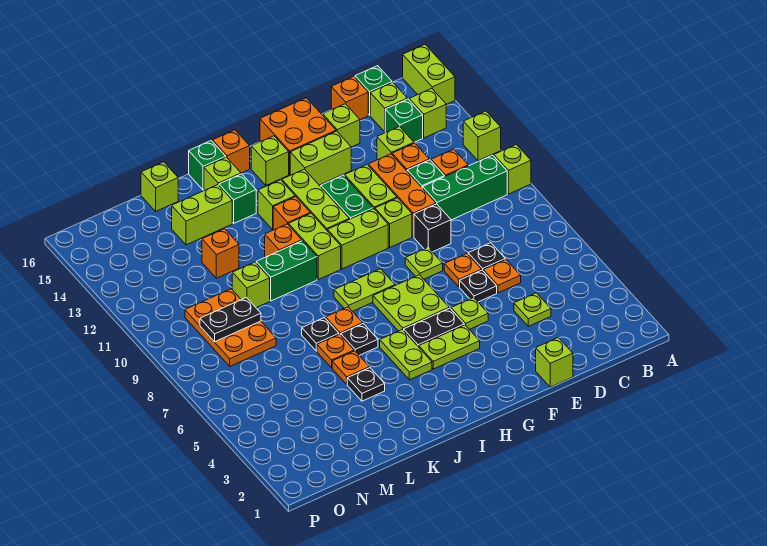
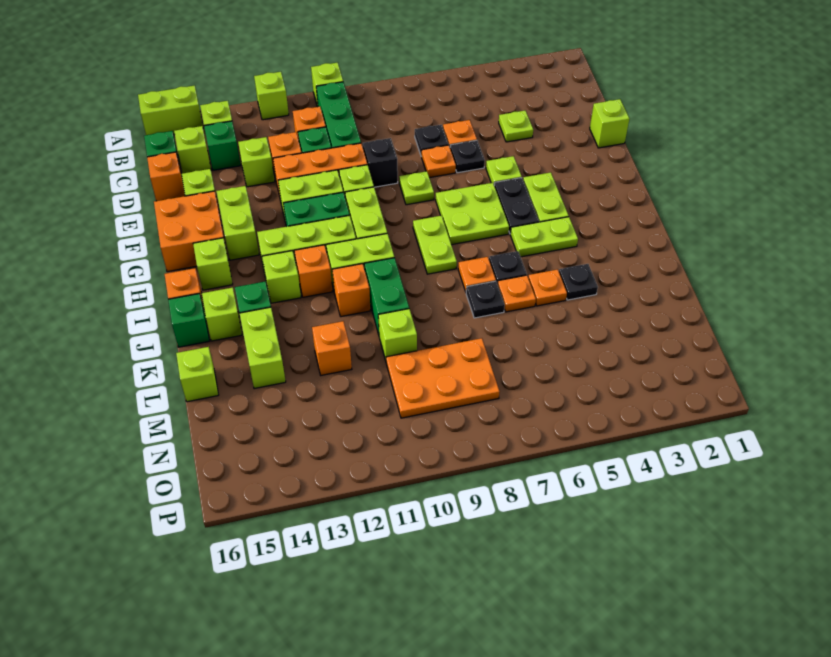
black 1x2 plate [200,298,261,342] -> none

